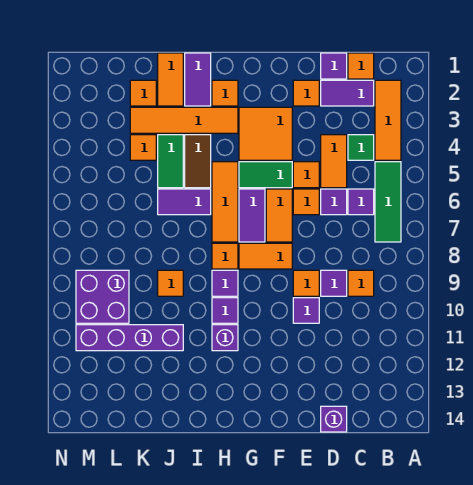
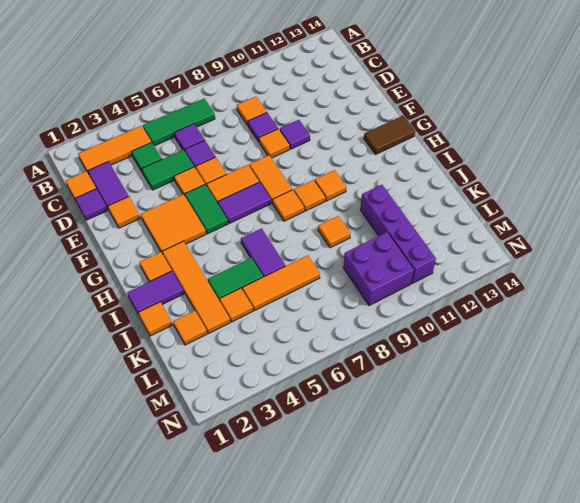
orange 1x2 tile [321,135,347,188] -> green 1x2 tile [142,150,194,190]
purple 1x1 brick [321,406,347,432] -> none
orange 1x3 tile [212,162,238,242] -> orange 1x3 tile moved to [242,255,320,311]
purple 1x1 tile [212,270,238,296] -> orange 1x1 tile [294,180,325,211]
purple 1x1 tile [212,298,238,323] -> orange 1x1 tile [315,170,346,201]
purple 1x1 brick [212,325,238,351] -> none
brown 1x2 tile [185,135,211,188] -> brown 1x2 tile moved to [364,116,415,154]
orange 1x2 tile [158,53,183,106] -> orange 1x1 tile [138,302,172,336]

